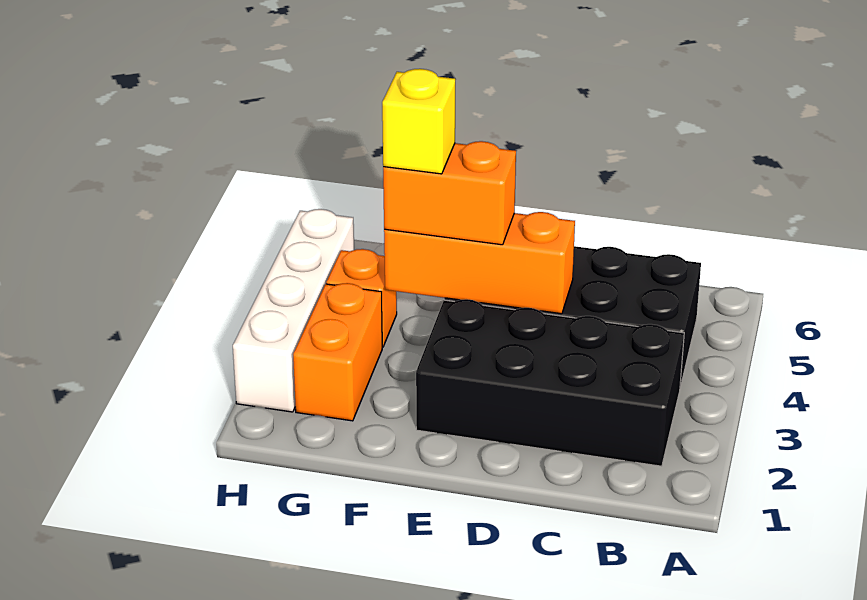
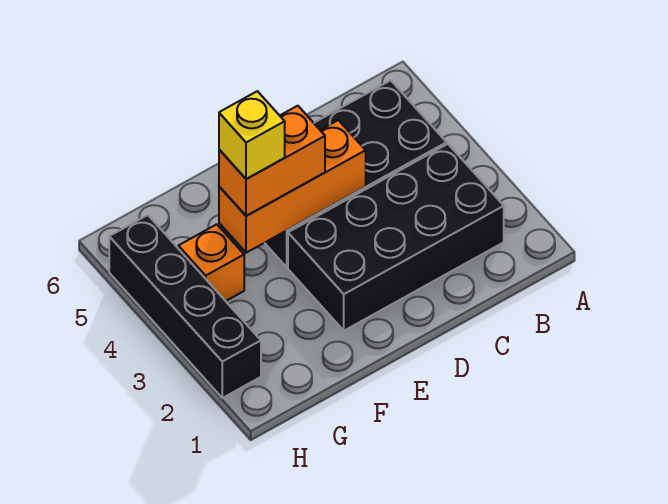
orange 1x2 brick [293,283,382,421] -> none
white 1x4 brick [233,209,354,412] -> black 1x4 brick [109,215,261,398]

